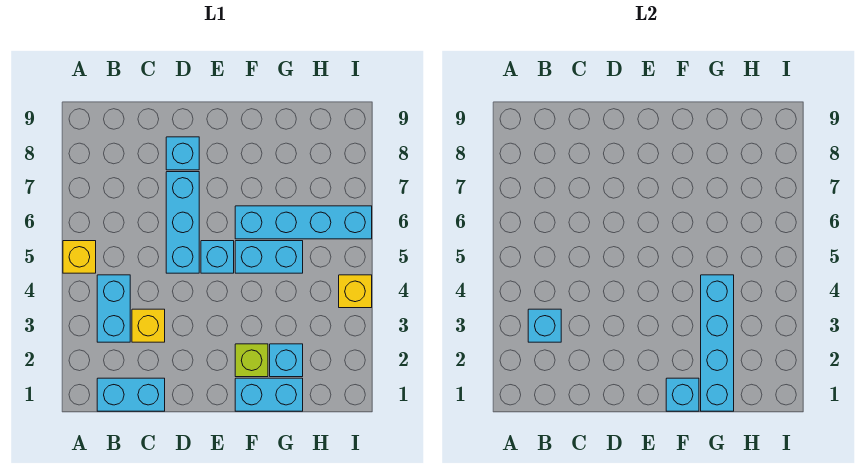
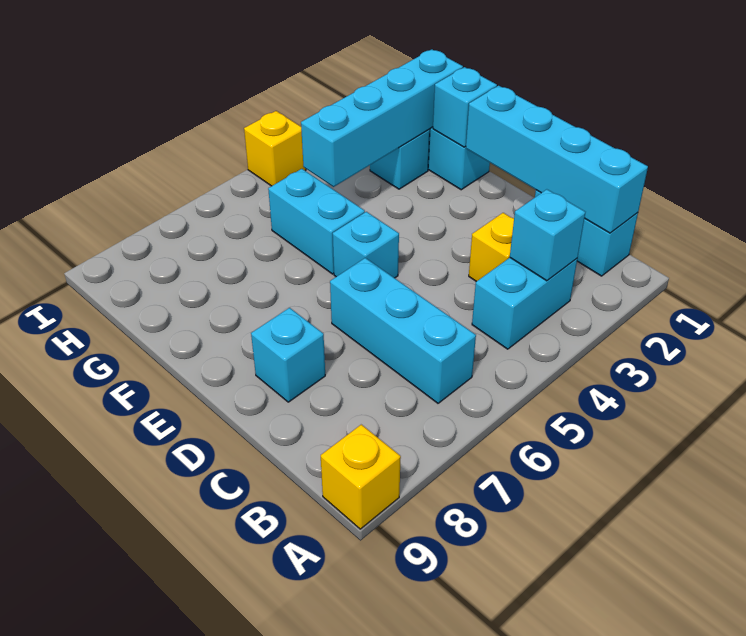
yellow 1x1 brick [63,241,96,273] -> yellow 1x1 brick moved to [321,425,401,529]
cyan 1x3 brick [166,172,199,273] -> cyan 1x3 brick turned to [330,258,476,403]
lime 1x1 brick [235,344,268,377] -> none
cyan 1x4 brick [235,206,372,239] -> cyan 1x4 brick moved to [466,86,648,233]

